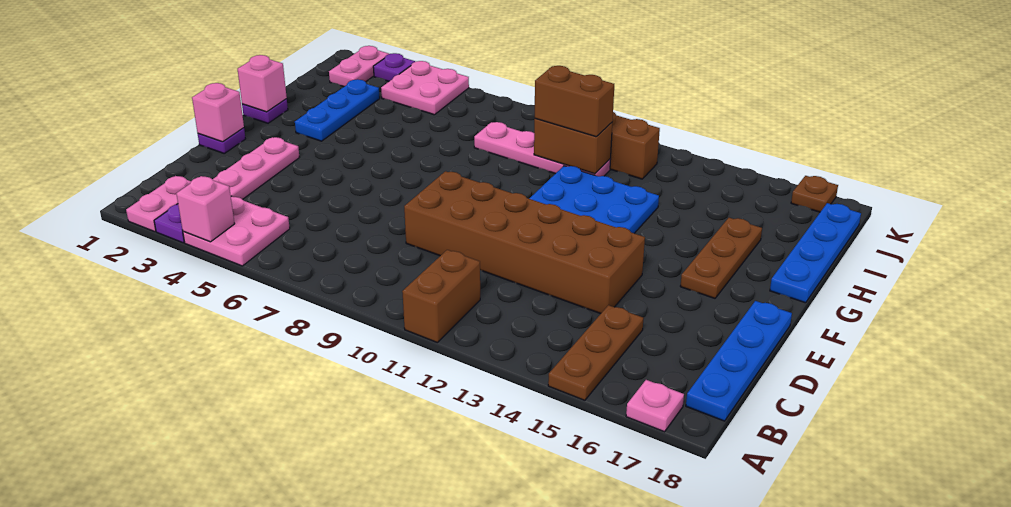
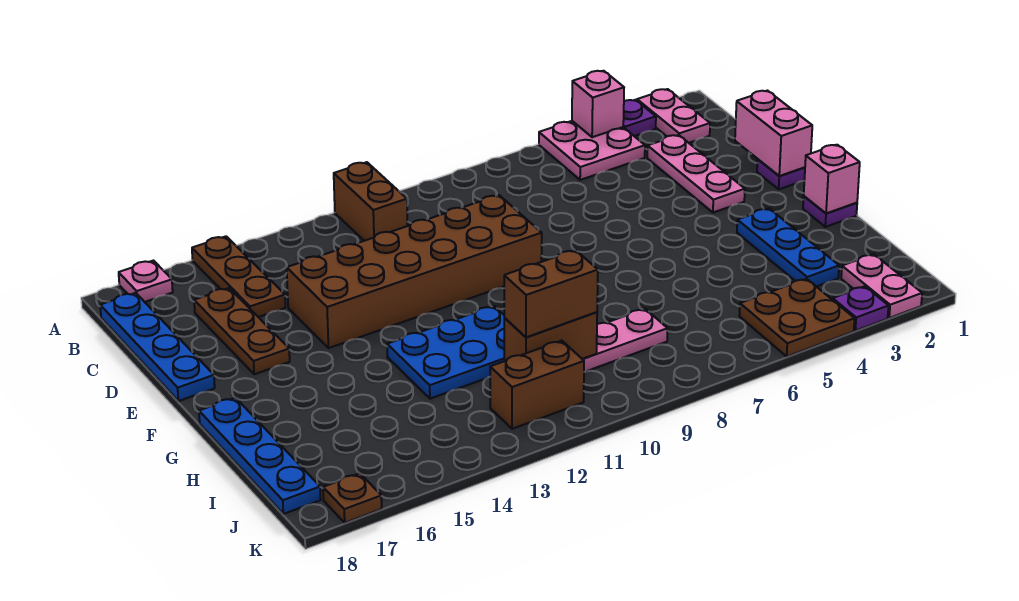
pink 1x1 brick [192,83,244,142] -> pink 1x2 brick [735,91,812,176]
brown 1x3 plate [680,218,762,298] -> brown 1x3 plate moved to [194,288,290,374]
pink 2x2 plate [381,61,469,115] -> brown 2x2 plate [739,279,855,356]

